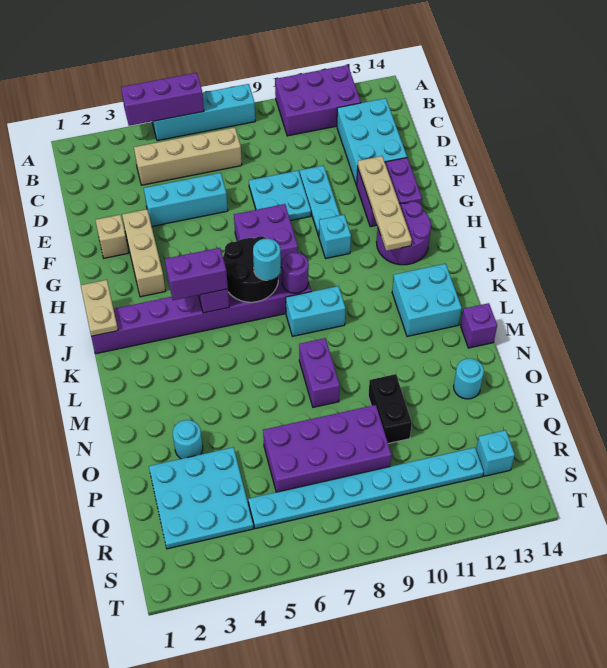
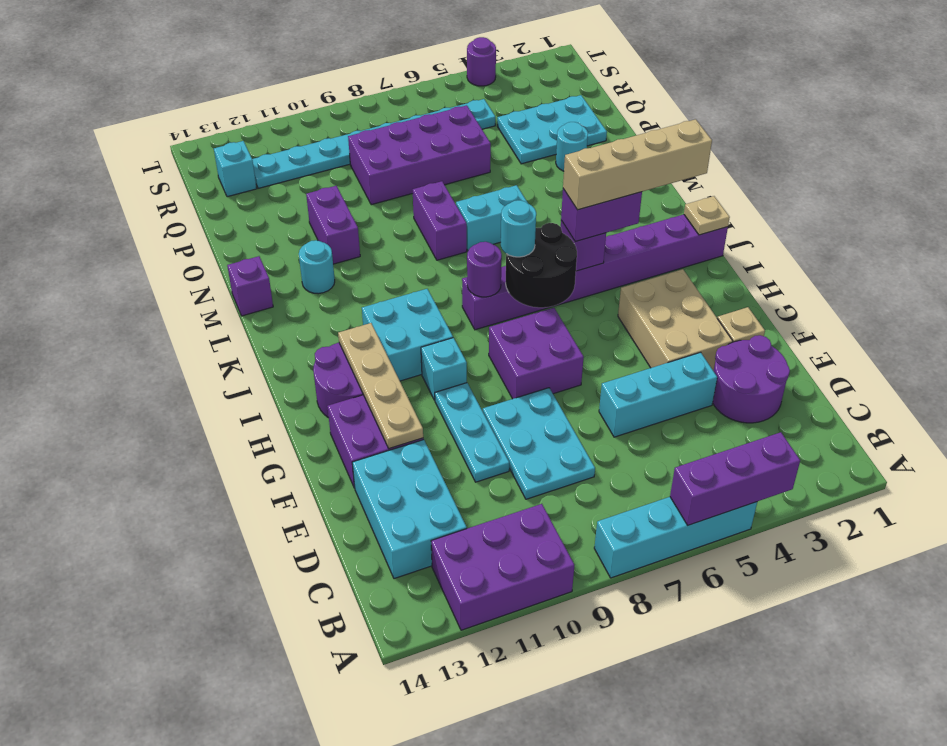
tan 1x4 brick [134,127,242,185] -> tan 1x4 brick moved to [563,119,712,210]
none -> purple 2x2 round brick [713,335,790,423]
cyan 2x2 plate [249,171,311,221] -> cyan 2x3 plate [483,388,595,499]
tan 1x3 brick [122,209,165,297] -> tan 2x3 brick [618,269,733,371]
tan 1x2 plate [81,280,118,336] -> tan 1x1 plate [684,196,730,235]
cyan 1x2 brick [286,286,346,336] -> cyan 1x2 brick moved to [456,185,528,250]
cyan 2x2 brick [392,264,462,336] -> cyan 2x2 brick moved to [362,289,453,381]
none -> purple 1x2 brick [306,186,360,264]
black 1x2 brick [368,374,412,444] -> none
cyan 1x1 round brick [454,359,484,399] -> cyan 1x1 round brick moved to [299,240,335,294]
cyan 3x3 plate [149,447,253,549] -> cyan 2x3 plate [497,95,607,164]
none -> purple 1x1 round brick [467,37,496,86]

